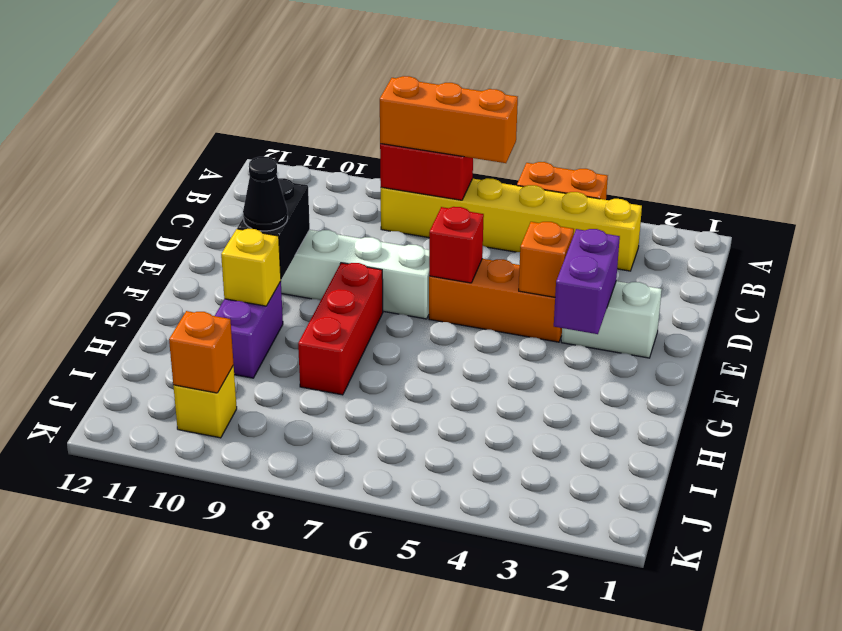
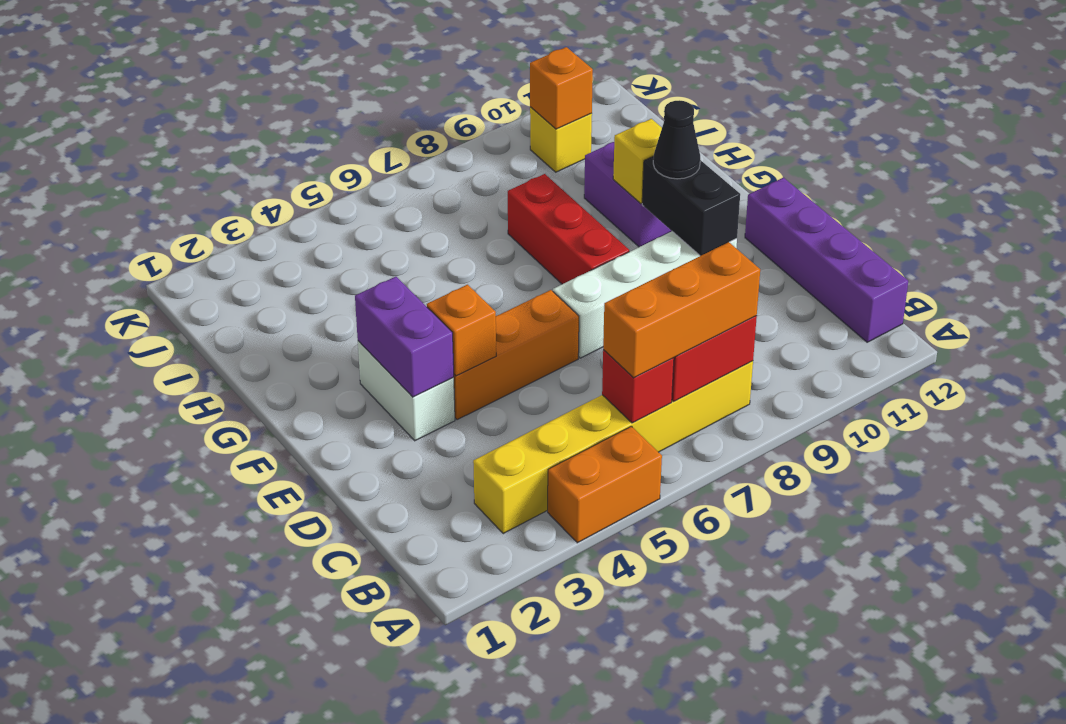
none -> purple 1x4 brick [745,178,908,342]
white 1x2 brick [561,281,662,358] -> white 1x2 brick turned to [358,341,455,441]
red 1x1 brick [429,207,484,283] -> red 1x1 brick moved to [602,350,674,423]

